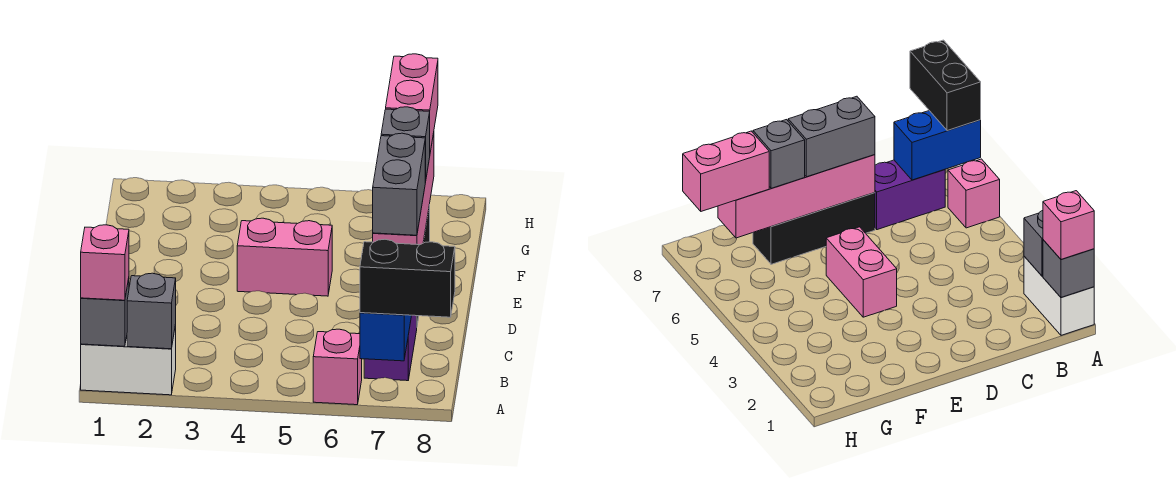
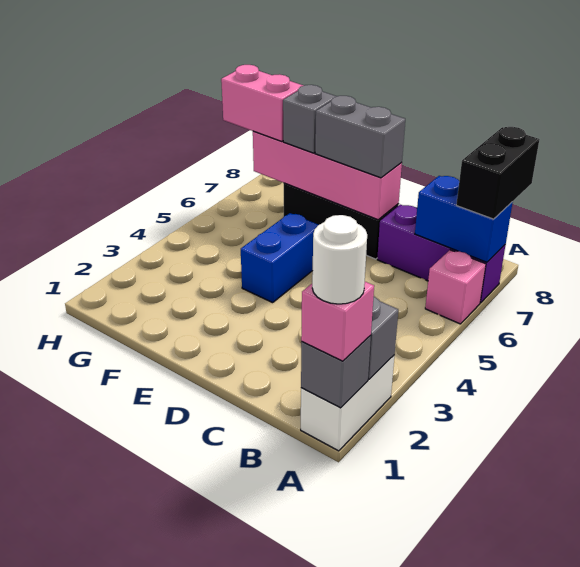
none -> white 1x1 round brick [312,215,367,304]
purple 1x2 brick [364,315,417,381] -> purple 1x3 brick [377,205,505,303]
pink 1x2 brick [237,218,332,296] -> blue 1x2 brick [241,213,318,303]

